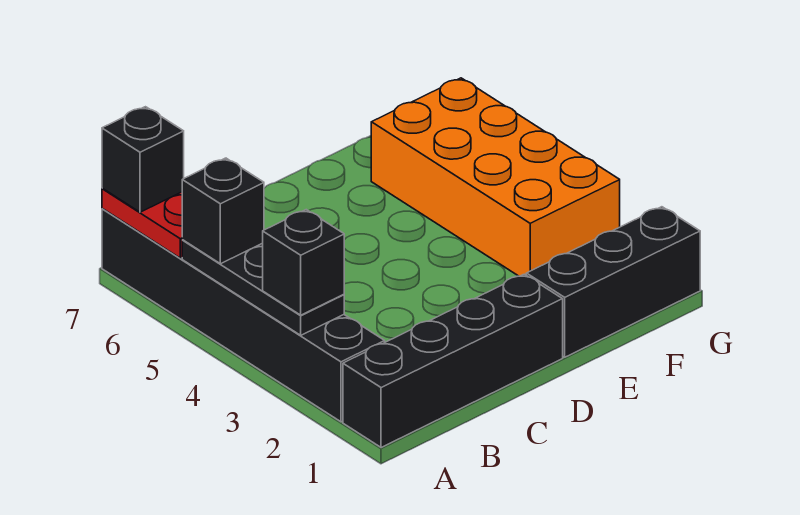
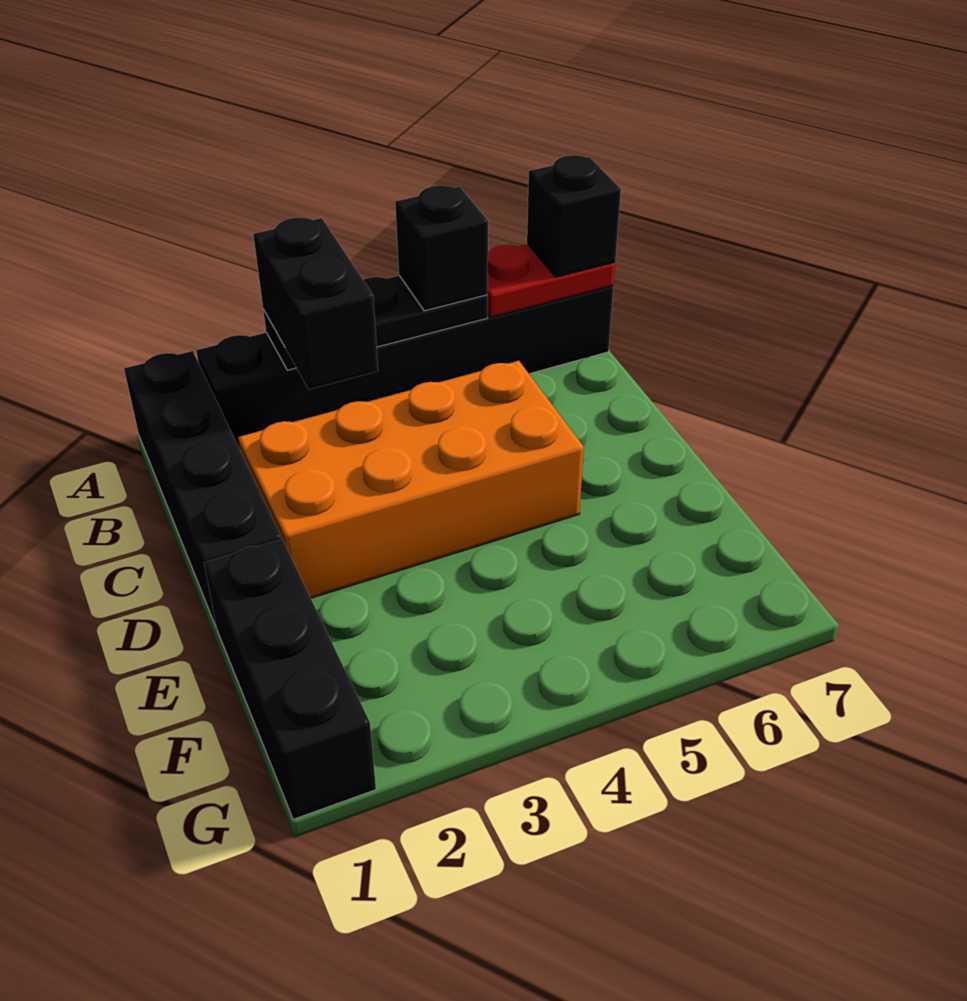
black 1x1 brick [263,210,344,315] -> black 1x2 brick [253,217,378,389]
orange 2x4 brick [371,78,620,276] -> orange 2x4 brick moved to [238,361,584,598]

